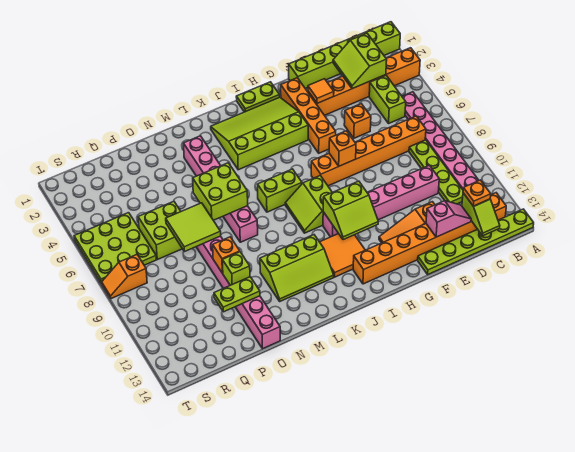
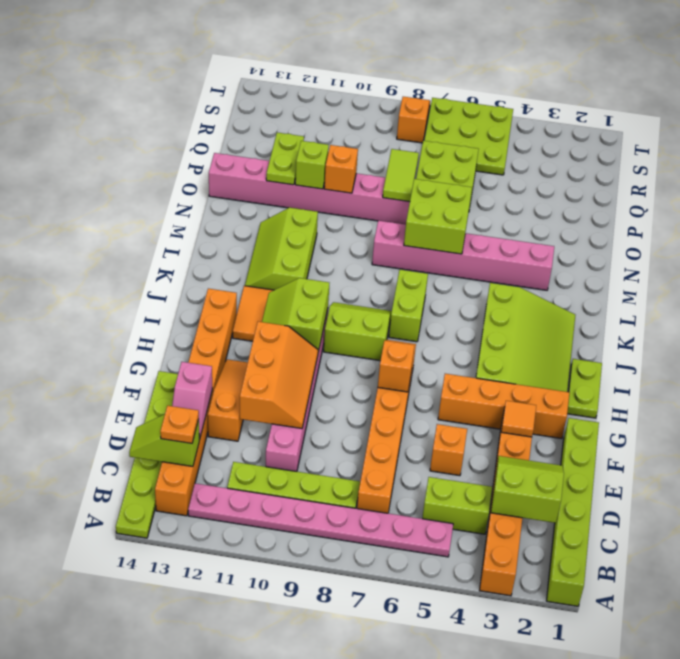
none -> orange 2x3 slope [240,322,318,429]
lime 2x2 tile [166,203,221,252] -> lime 1x2 tile [383,149,419,202]

